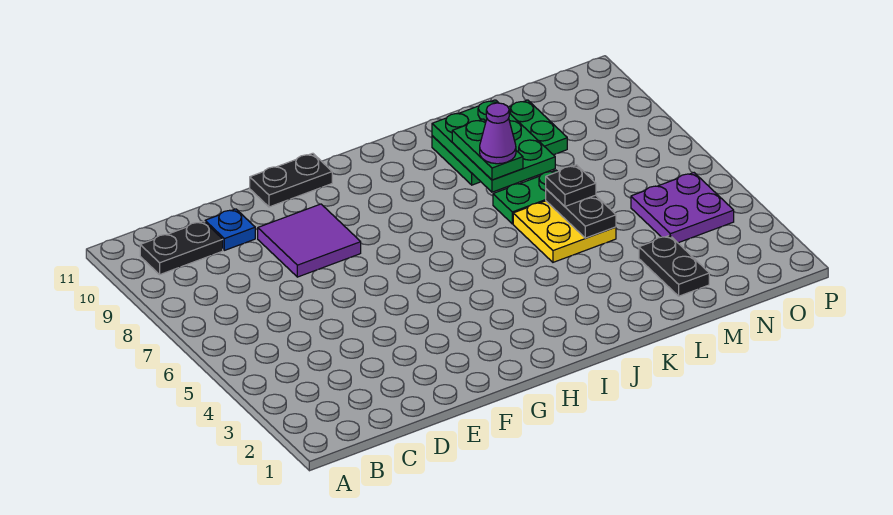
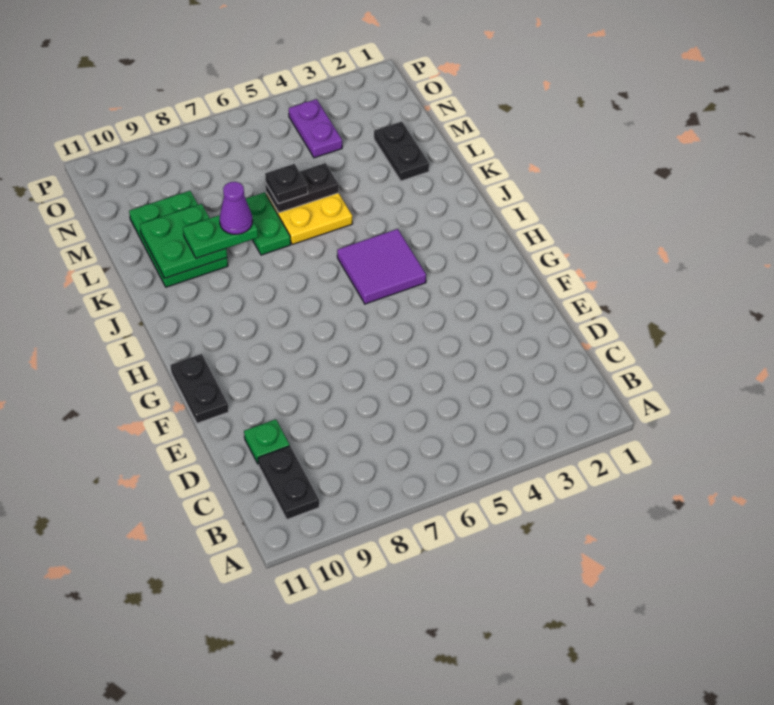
blue 1x1 plate [205,209,255,250] -> green 1x1 plate [244,419,290,464]
purple 2x2 tile [258,204,361,277] -> purple 2x2 tile moved to [337,229,426,304]
green 2x3 plate [432,100,555,192] -> green 2x2 plate [140,204,227,278]
black 1x2 plate [639,235,709,296] -> black 1x2 plate turned to [374,122,429,181]
purple 2x2 plate [631,173,734,243] -> purple 1x2 plate [289,99,342,158]

